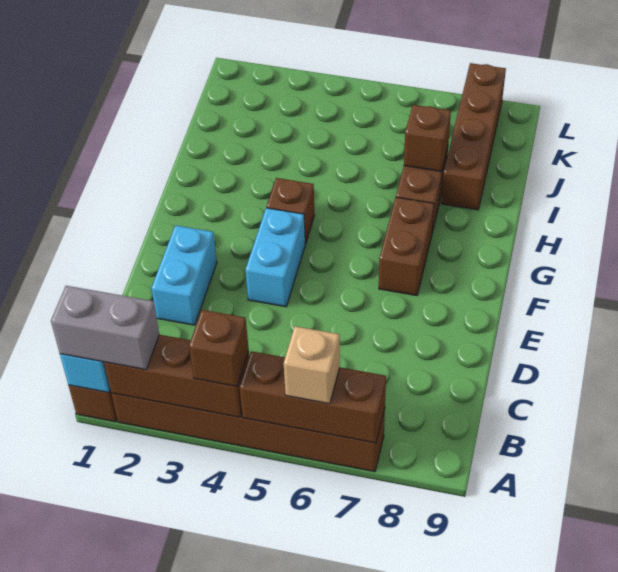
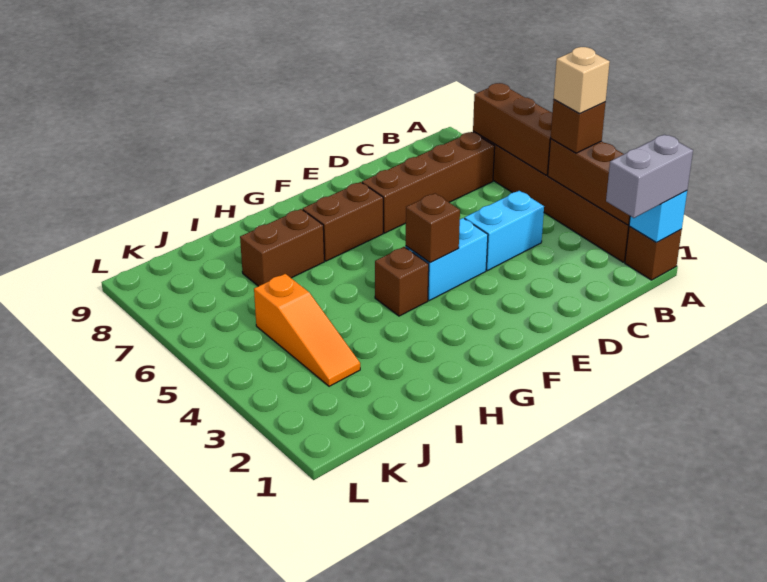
grey 1x2 brick [51,286,159,370] -> grey 1x2 brick turned to [606,135,693,218]
tan 1x1 brick [284,326,340,404] -> tan 1x1 brick moved to [554,47,610,114]
cyan 1x2 brick [151,225,217,325] -> cyan 1x2 brick moved to [464,191,544,271]
brown 1x1 brick [404,105,451,172] -> brown 1x1 brick moved to [406,193,460,263]
brown 1x4 brick [441,63,506,210] -> brown 1x4 brick moved to [362,132,495,233]
none -> orange 1x3 slope [254,274,360,386]

